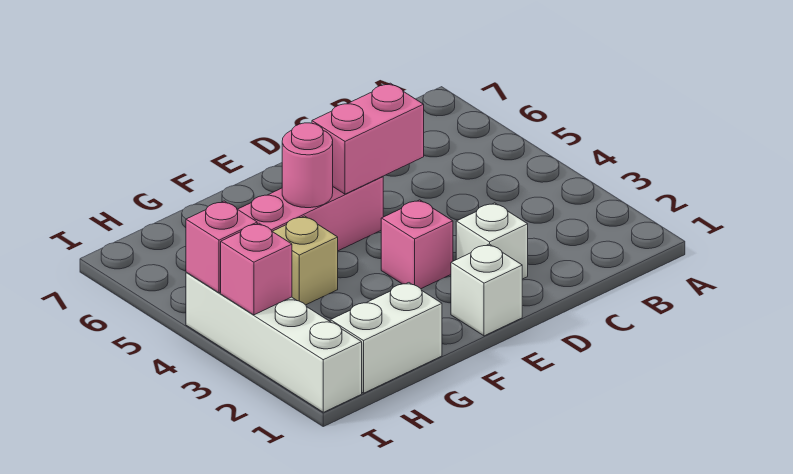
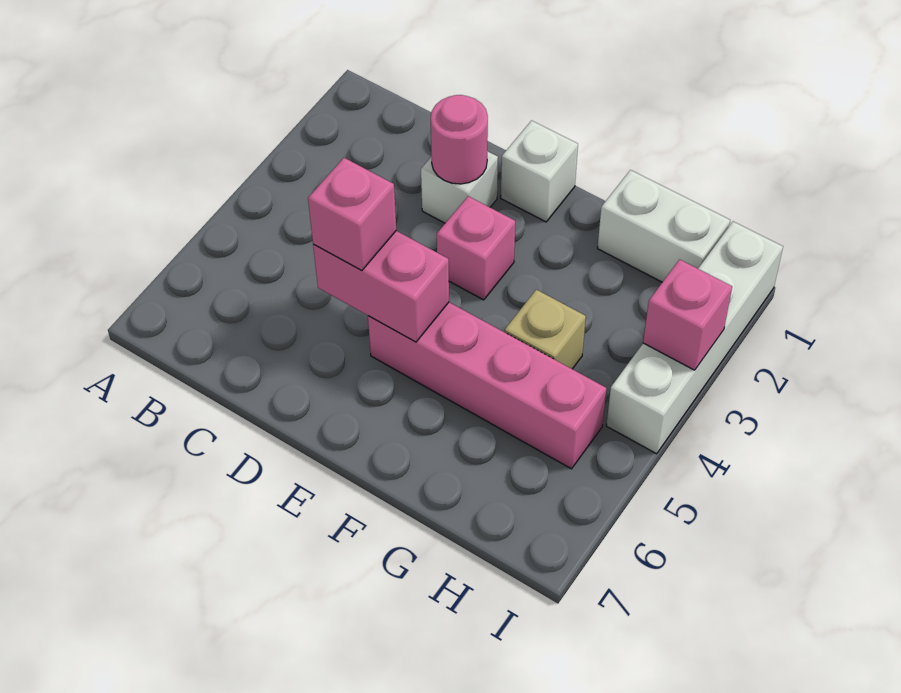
pink 1x1 round brick [282,123,333,208] -> pink 1x1 round brick moved to [431,95,488,184]
pink 1x1 brick [186,201,257,293] -> pink 1x1 brick moved to [308,158,396,270]

